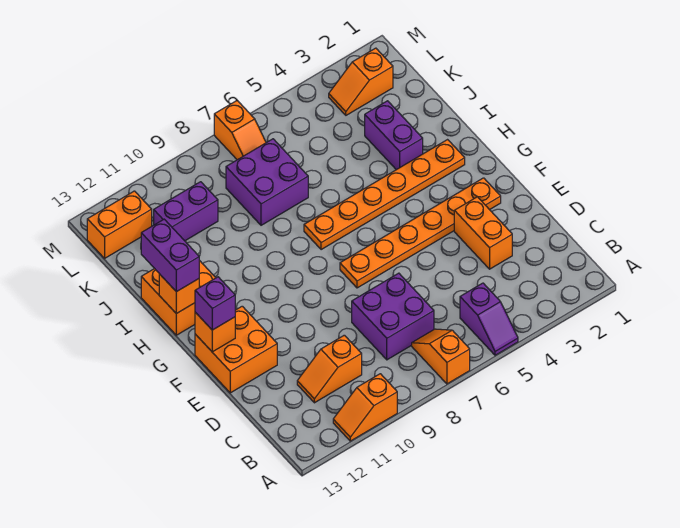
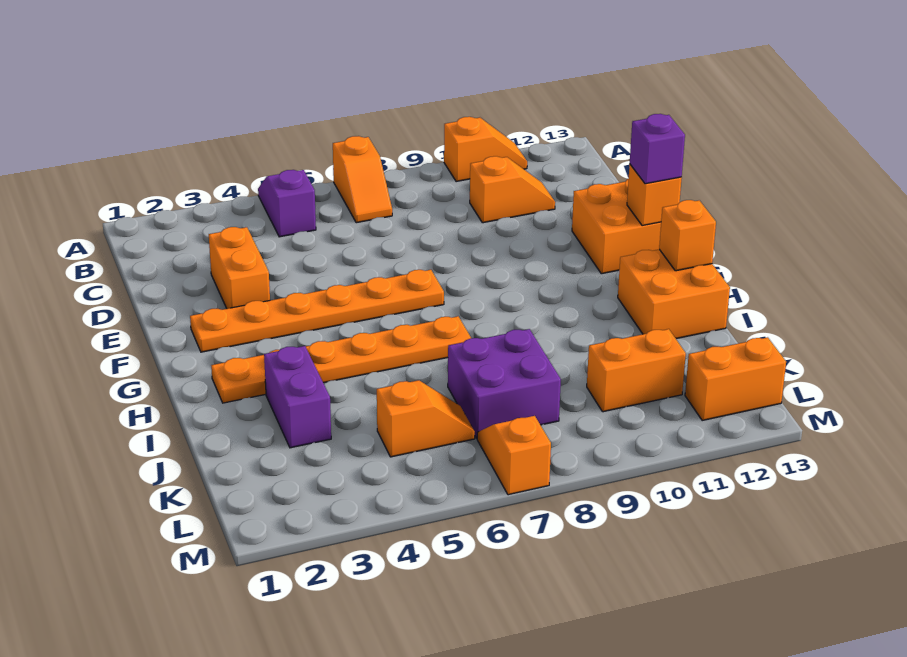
purple 2x2 brick [352,273,434,360] -> none
purple 1x2 brick [141,219,199,292] -> none
purple 1x2 brick [154,182,218,241] -> orange 1x2 brick [587,329,686,412]
orange 1x2 slope [329,48,393,115] -> orange 1x2 slope moved to [377,380,475,457]

